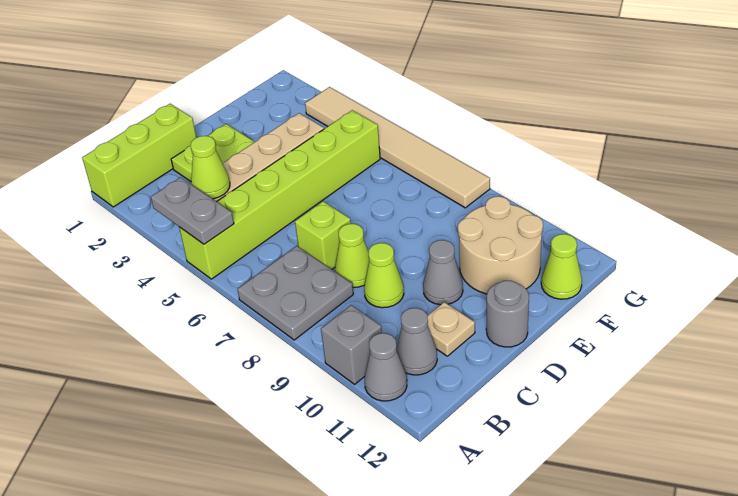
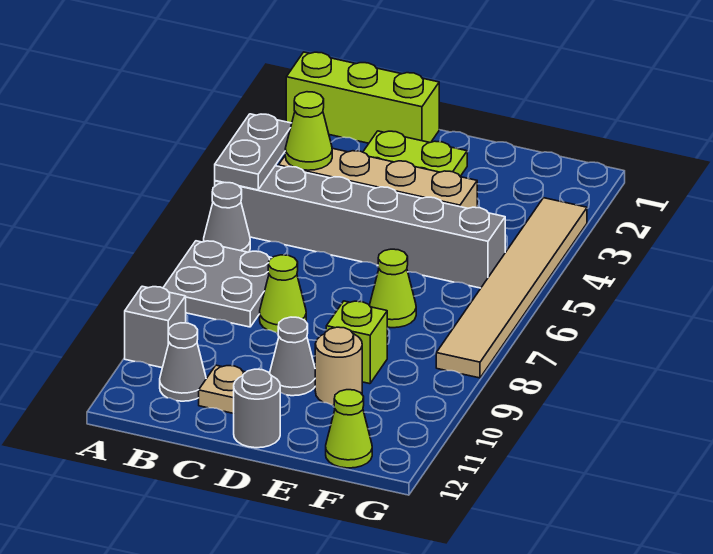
lime 1x6 brick [179,110,380,279] -> grey 1x6 brick [215,166,505,288]
grey 1x1 cone [365,333,407,401] -> grey 1x1 cone moved to [204,183,250,252]
lime 1x1 brick [295,201,351,269] -> lime 1x1 brick moved to [326,301,387,384]
lime 1x1 cone [364,243,404,308] -> lime 1x1 cone moved to [369,249,416,328]
tan 2x2 round brick [458,196,543,294] -> tan 1x1 round brick [315,327,362,405]

